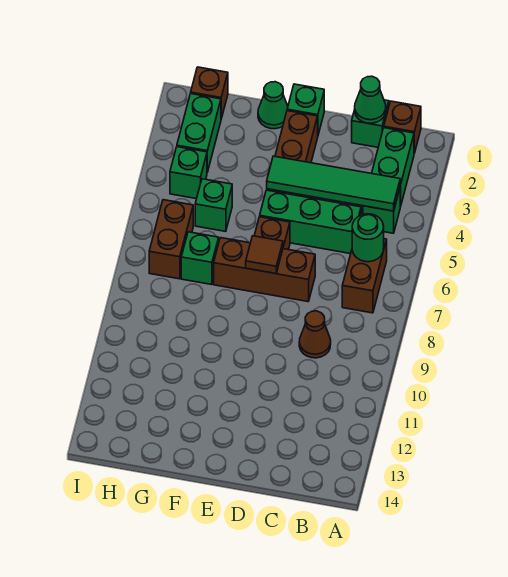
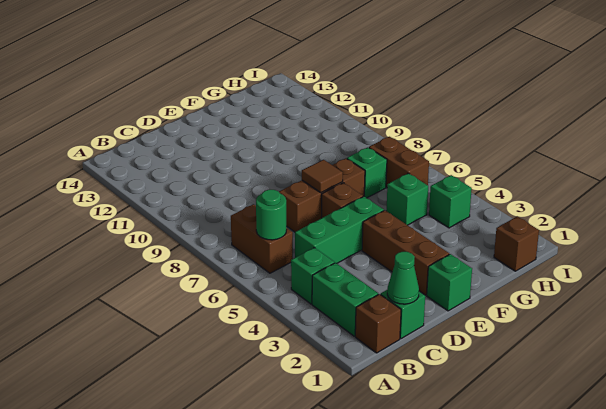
green 1x4 tile [267,156,400,211] -> none
brown 1x1 cone [299,311,331,358] -> none
green 1x1 cone [258,82,288,129] -> none
green 1x2 brick [177,94,221,172] -> none

